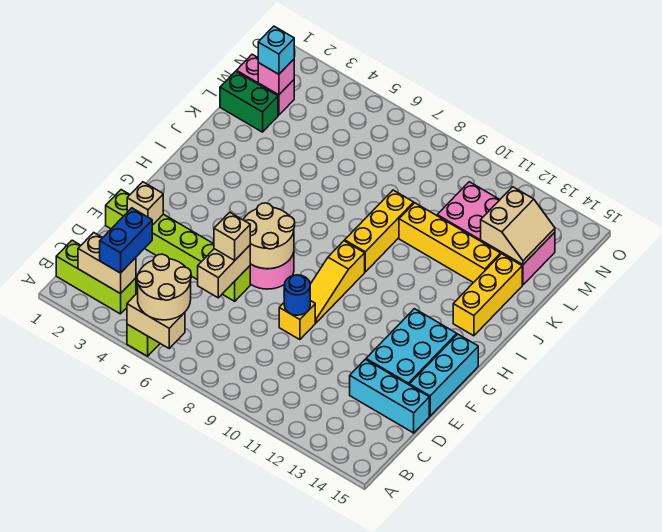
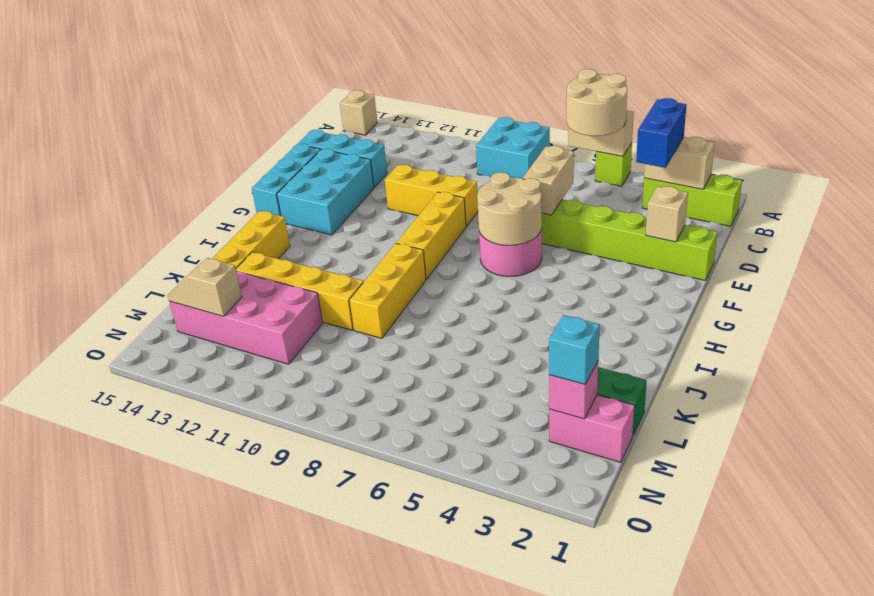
none -> cyan 2x2 brick [476,117,550,179]
tan 1x1 brick [214,212,250,261] -> tan 1x1 brick moved to [340,90,377,135]
yellow 1x1 brick [279,301,315,340] -> yellow 1x3 brick [385,165,478,227]
blue 1x1 round brick [284,275,310,315] -> none
yellow 1x3 slope [310,241,365,323] -> yellow 1x3 brick [396,192,466,279]
tan 2x2 slope [481,187,555,265] -> tan 1x2 slope [168,258,242,316]

